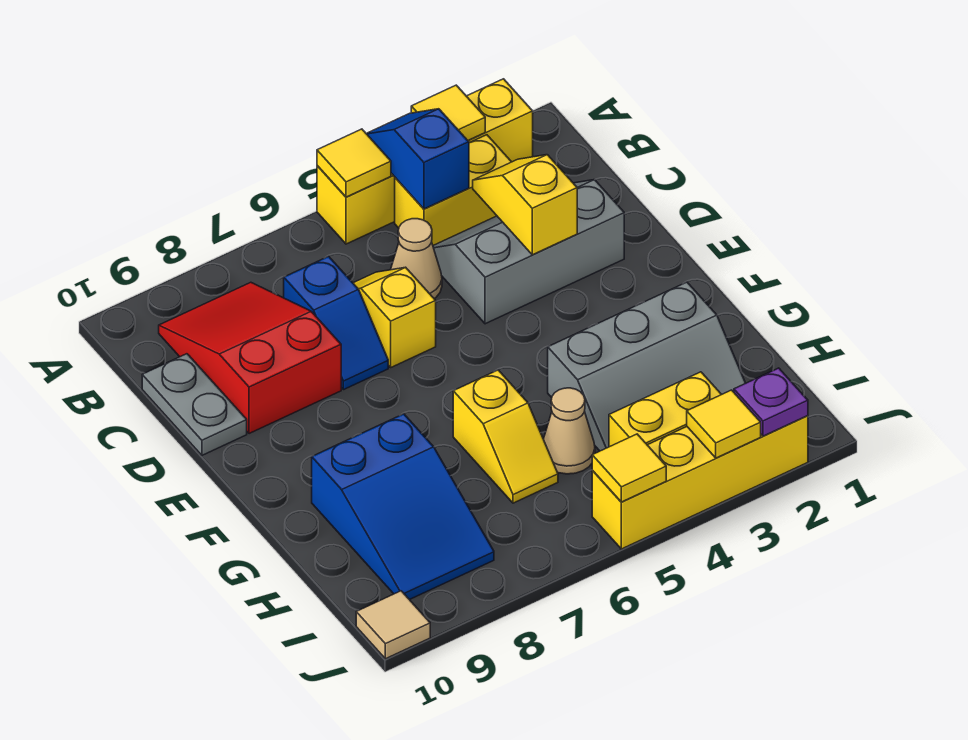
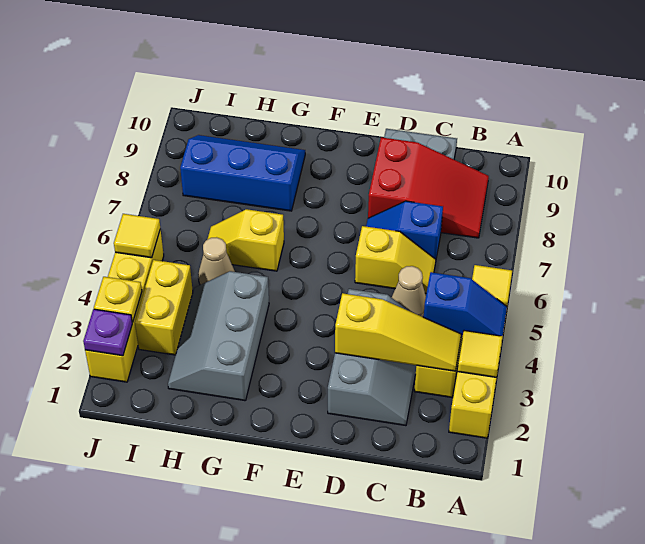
yellow 1x2 slope [473,155,577,255] -> yellow 1x3 slope [335,293,461,371]
blue 2x3 slope [312,414,494,600] -> blue 2x3 slope turned to [180,135,305,211]
yellow 1x1 tile [687,390,761,458] -> yellow 1x1 plate [94,277,142,322]
tan 1x1 tile [356,591,430,659] -> none

